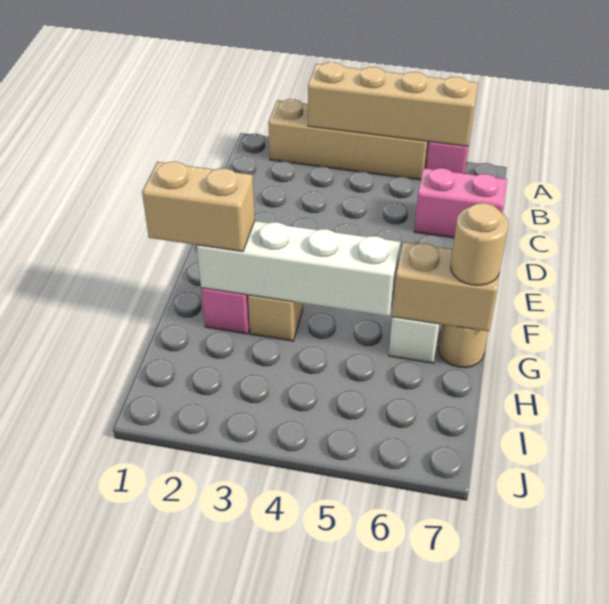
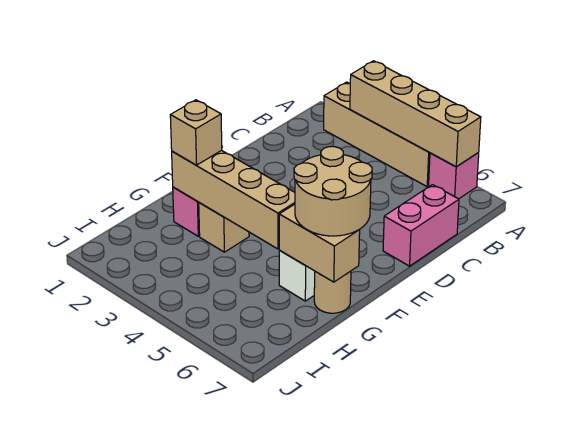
pink 1x2 brick [414,168,507,238] -> pink 1x2 brick turned to [383,185,459,266]
tan 1x2 brick [142,162,255,252] -> tan 1x1 brick [170,100,222,165]
white 1x4 brick [197,221,401,316] -> tan 1x4 brick [172,150,295,249]
tan 1x1 round brick [451,203,508,285] -> tan 2x2 round brick [294,147,372,236]

